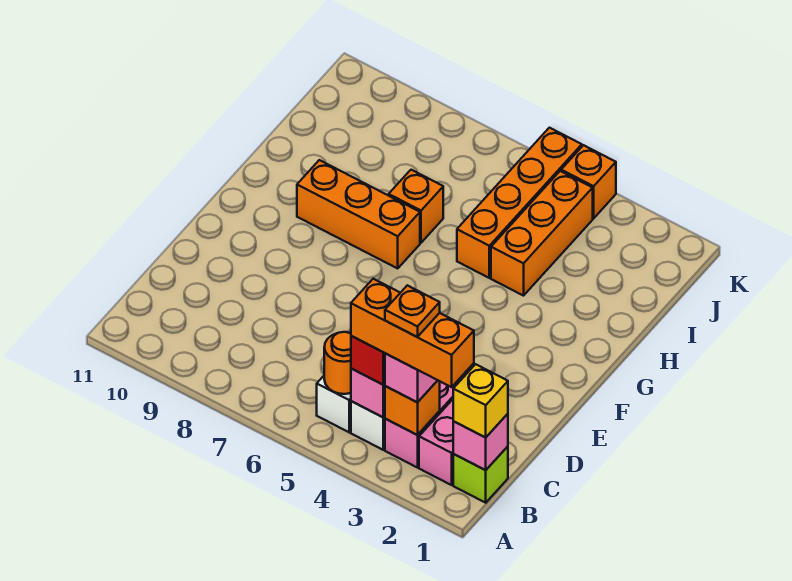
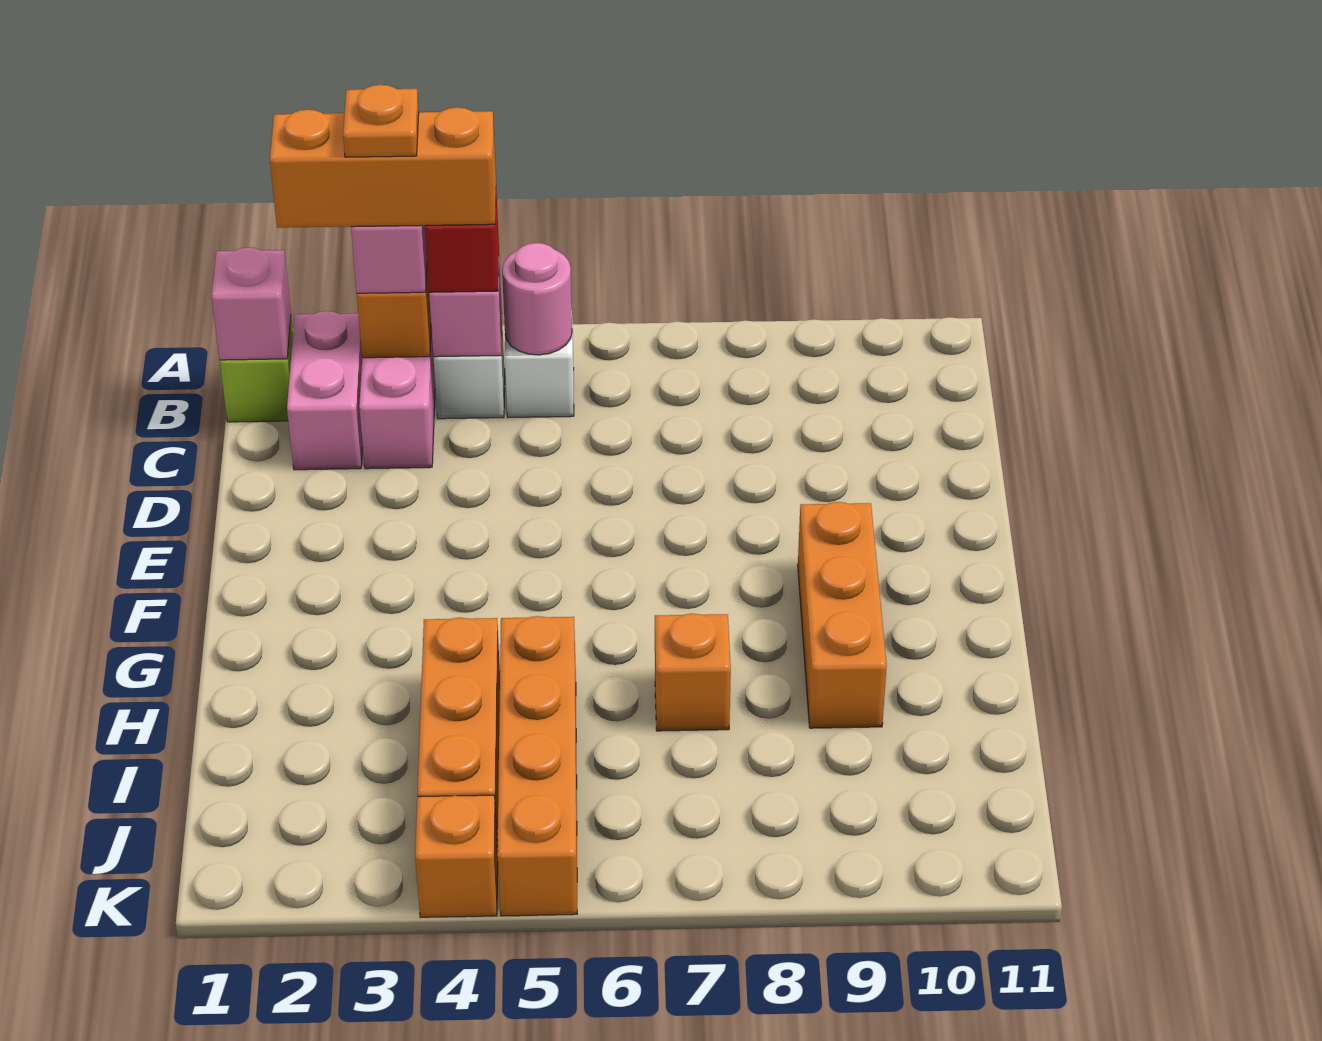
yellow 1x1 brick [453,364,508,438] -> none
orange 1x1 round brick [324,332,351,394] -> pink 1x1 round brick [502,243,572,355]
orange 1x3 brick [297,160,420,268] -> orange 1x3 brick turned to [798,502,887,728]

